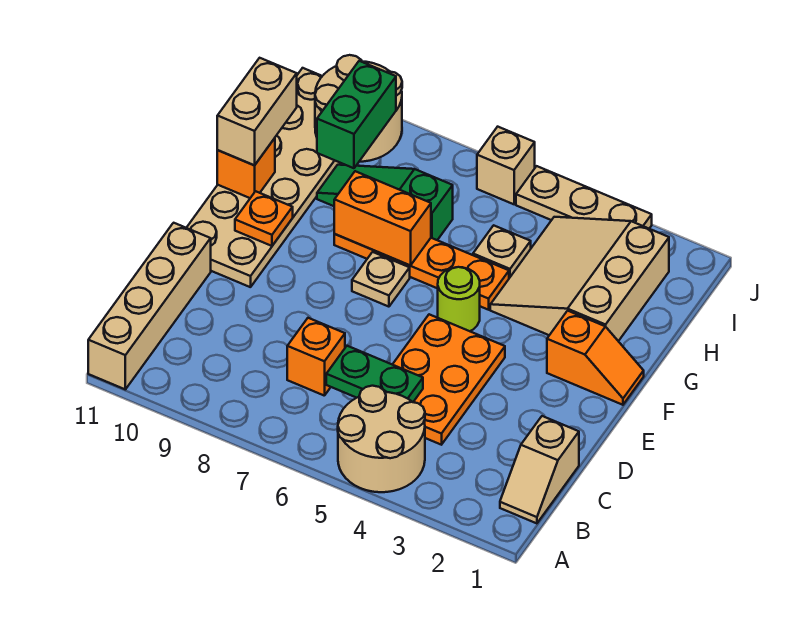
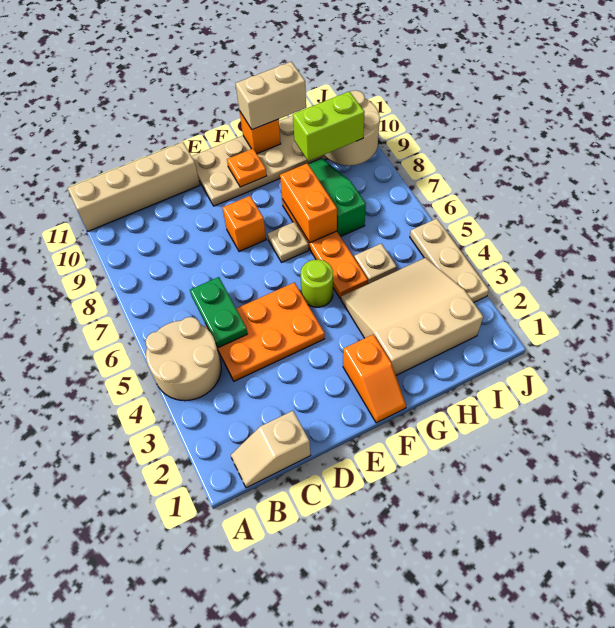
orange 1x1 brick [287,318,345,396] -> orange 1x1 brick moved to [222,196,266,252]
green 1x2 brick [317,61,396,168] -> lime 1x2 brick [293,91,365,161]
tan 1x1 brick [477,127,535,204] -> none

